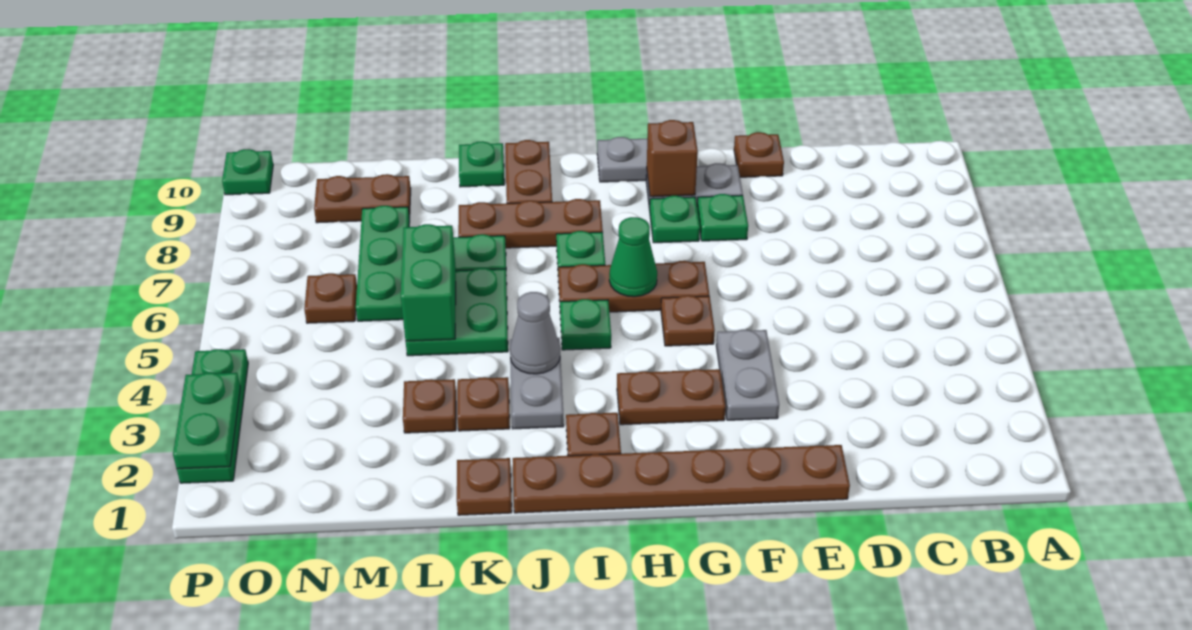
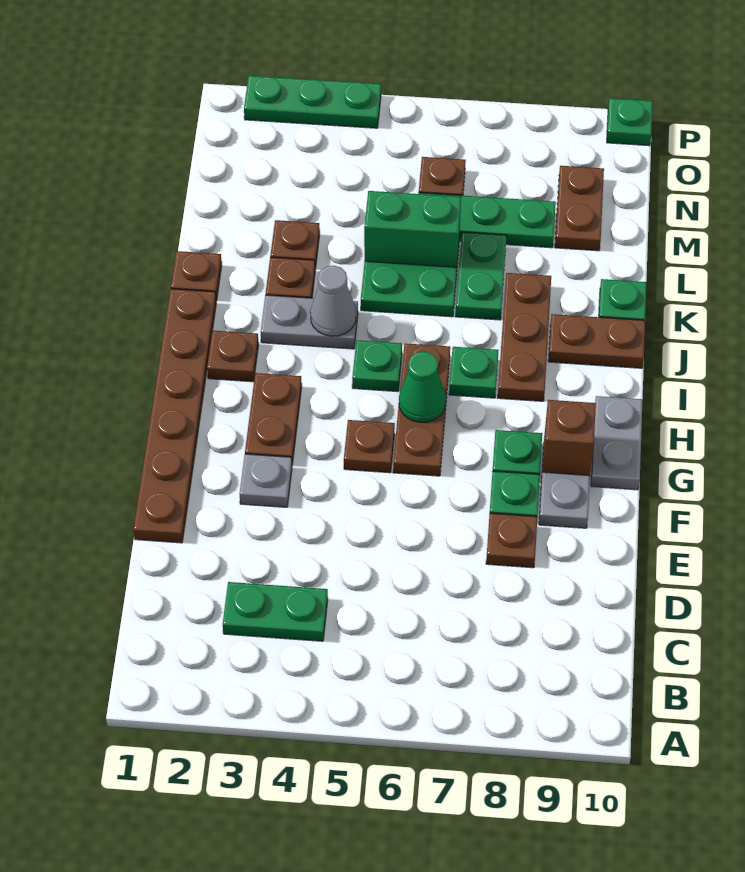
brown 1x1 plate [734,132,784,177] -> brown 1x1 plate moved to [486,513,537,568]
grey 1x2 plate [716,330,779,420] -> grey 1x1 plate [240,454,292,507]
green 1x2 plate [173,373,240,469] -> green 1x2 plate moved to [223,582,328,641]

